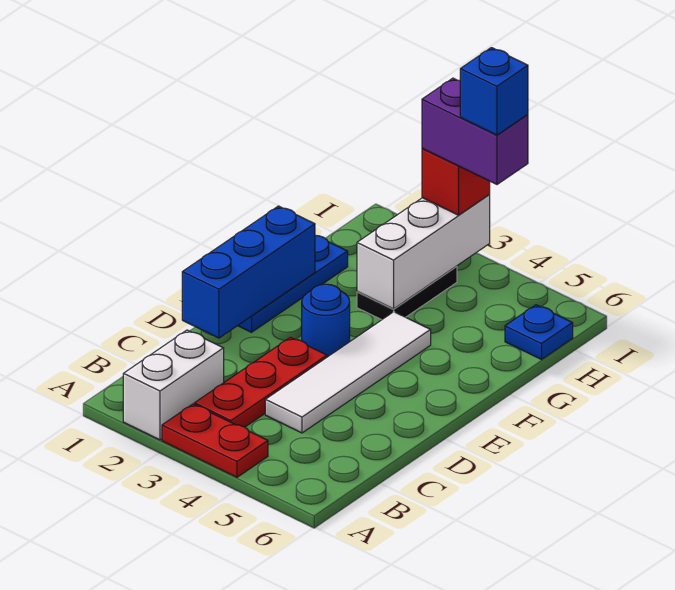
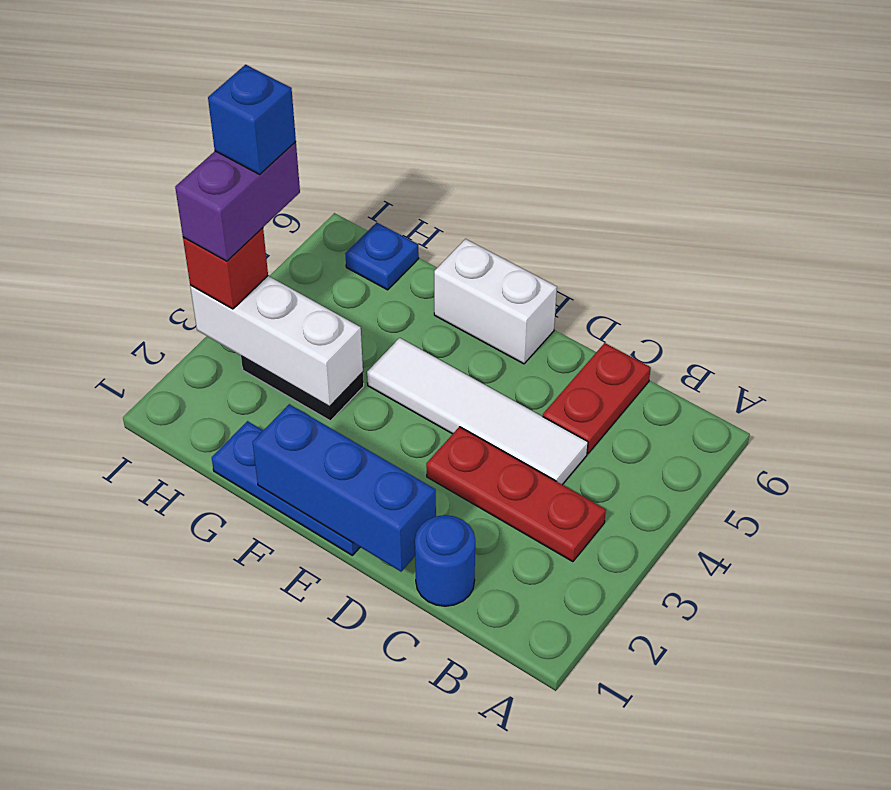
white 1x2 brick [123,330,224,440] -> white 1x2 brick moved to [434,239,557,364]
red 1x2 plate [162,404,268,477] -> red 1x2 plate moved to [543,343,651,453]
blue 1x1 round brick [302,284,350,357] -> blue 1x1 round brick moved to [415,515,475,606]

